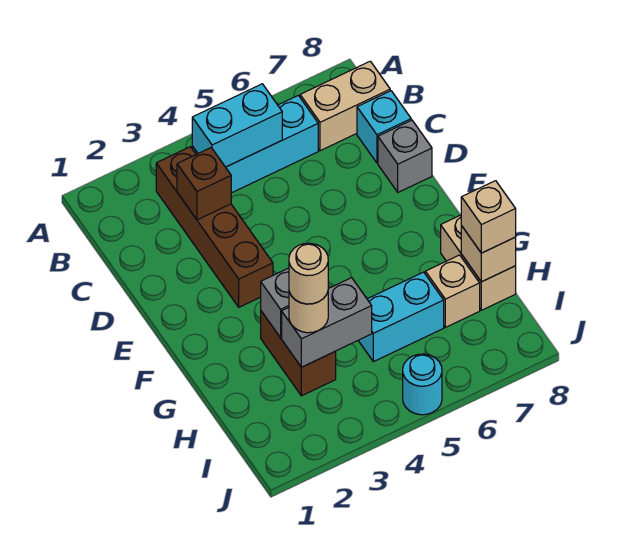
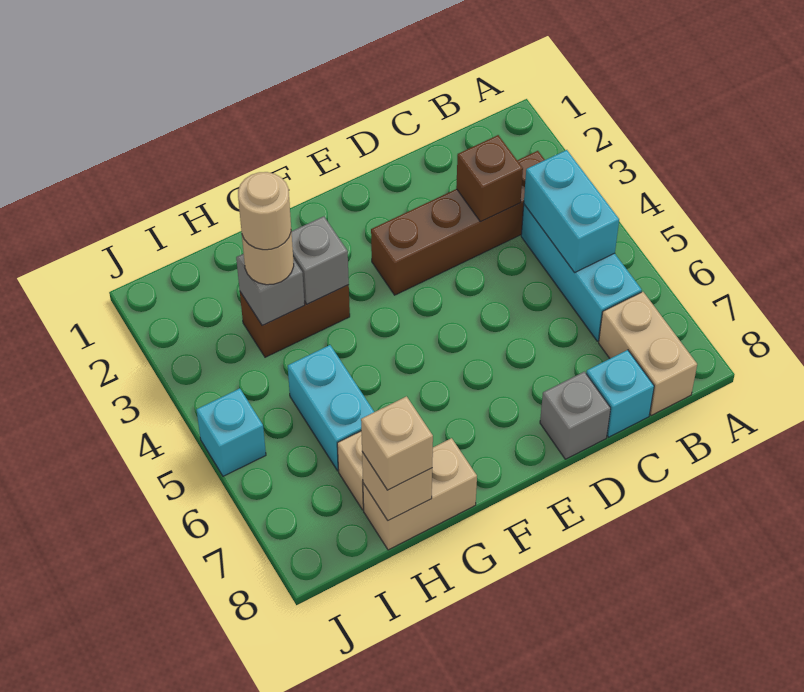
grey 1x2 brick [282,278,372,367] -> grey 1x1 brick [236,254,305,325]
cyan 1x1 round brick [403,354,442,415] -> cyan 1x1 brick [196,388,266,476]

